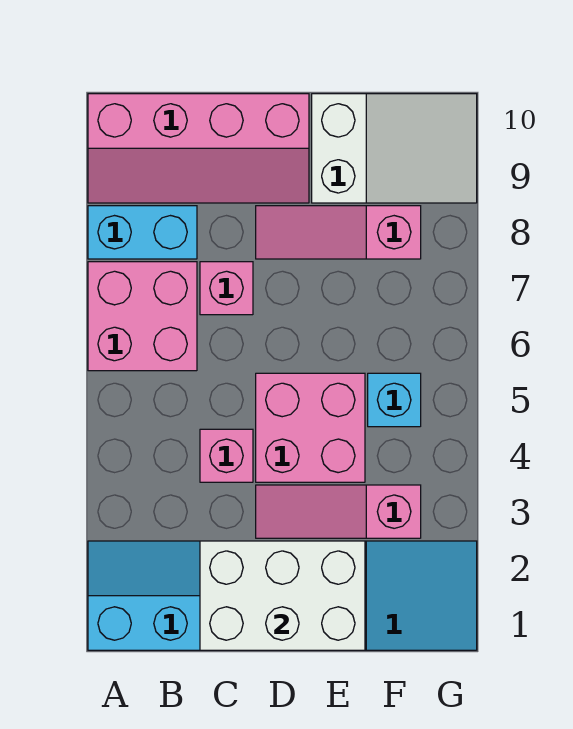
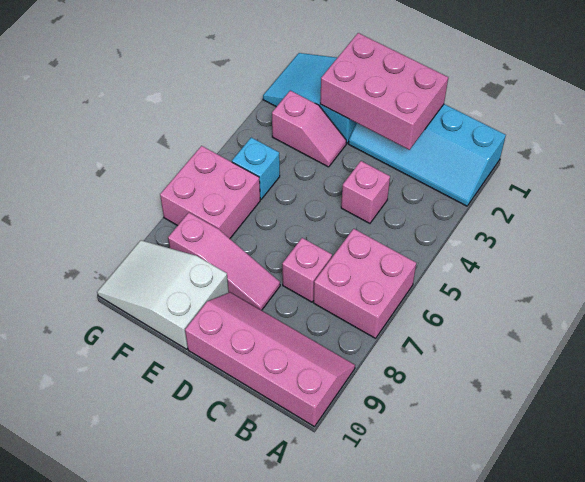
cyan 1x2 brick [88,206,197,259] -> none
white 2x3 brick [200,541,365,650] -> pink 2x3 brick [320,33,448,150]
pink 1x3 slope [256,485,421,538] -> pink 1x2 slope [272,91,346,167]
pink 2x2 brick [256,373,365,482] -> pink 2x2 brick moved to [160,146,260,239]

